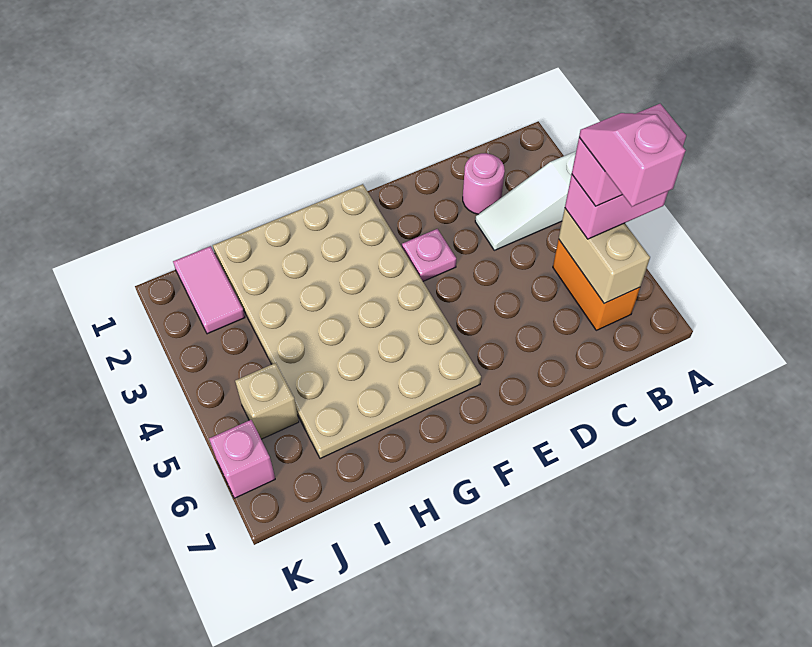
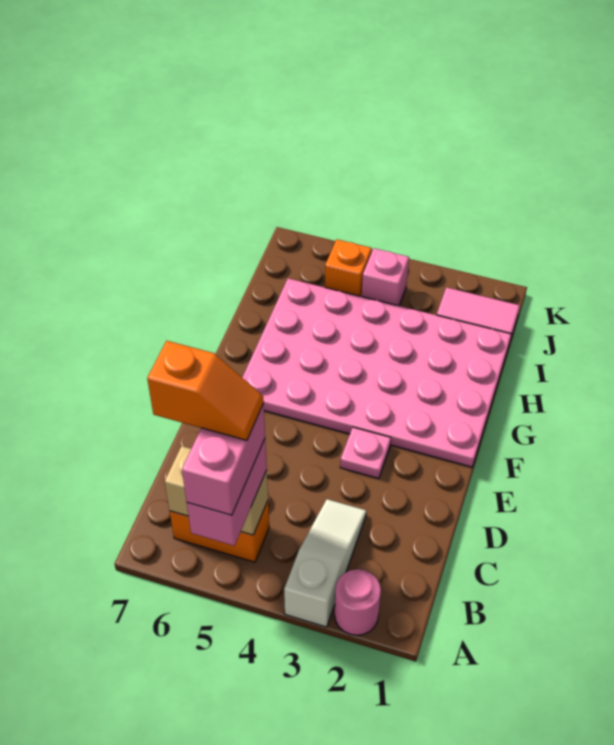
pink 1x2 slope [579,113,686,207] -> orange 1x2 slope [147,341,264,440]
pink 1x1 round brick [463,153,505,214] -> pink 1x1 round brick moved to [335,569,381,635]
tan 4x6 plate [213,184,481,459] -> pink 4x6 plate [242,278,511,467]
tan 1x1 brick [235,363,299,439] -> orange 1x1 brick [325,240,372,296]
pink 1x1 brick [209,420,275,498] -> pink 1x1 brick moved to [362,248,409,306]

